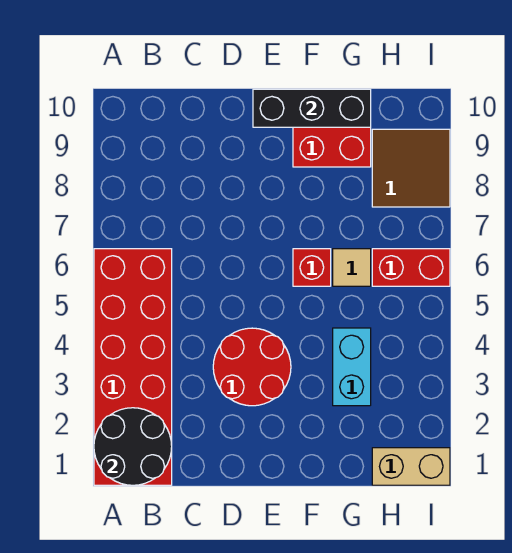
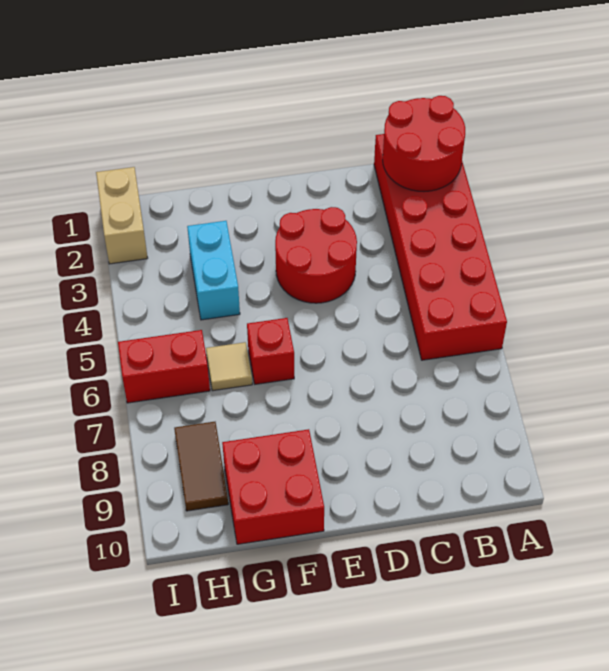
black 2x2 round brick [94,408,172,485] -> red 2x2 round brick [383,96,465,191]
black 1x3 brick [253,89,371,127] -> none
tan 1x2 brick [372,448,450,485] -> tan 1x2 brick turned to [96,167,148,264]
brown 2x2 tile [372,129,450,207] -> brown 1x2 tile [174,422,228,511]

